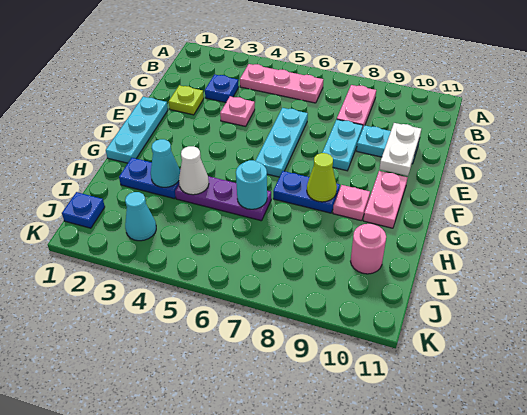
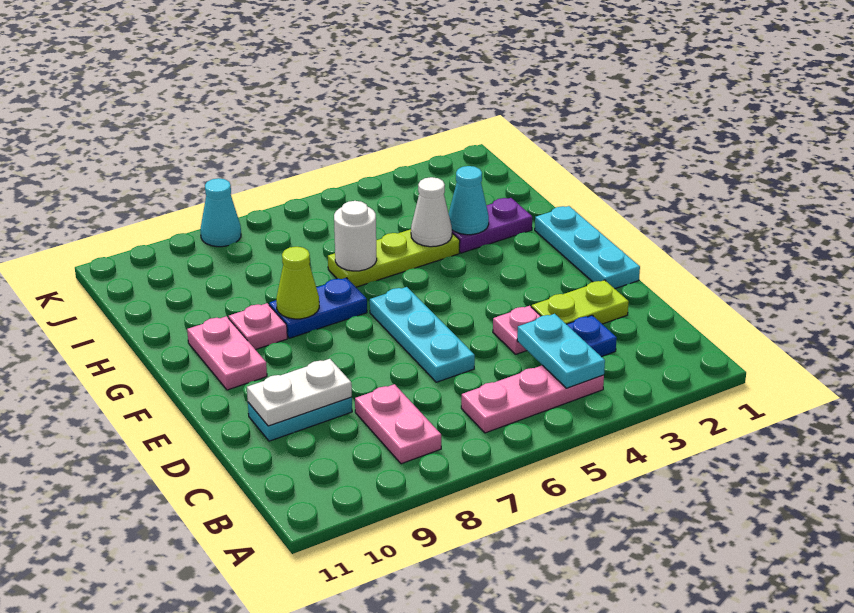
lime 1x1 plate [169,85,204,115] -> lime 1x2 plate [532,280,629,324]
cyan 1x2 plate [322,119,363,171] -> cyan 1x2 plate moved to [517,314,605,388]
white 1x2 plate [379,123,421,176] -> white 1x2 plate turned to [247,359,352,426]
blue 1x2 plate [119,158,179,199] -> purple 1x2 plate [452,198,532,253]
purple 1x3 plate [175,176,271,221] -> lime 1x3 plate [328,229,460,287]
cyan 1x1 round brick [236,160,267,209] -> white 1x1 round brick [334,201,377,271]
pink 1x1 round brick [351,224,386,274] -> none
blue 1x1 plate [62,192,105,228] -> none
cyan 1x1 cone [125,192,156,241] -> cyan 1x1 cone moved to [200,178,241,247]

